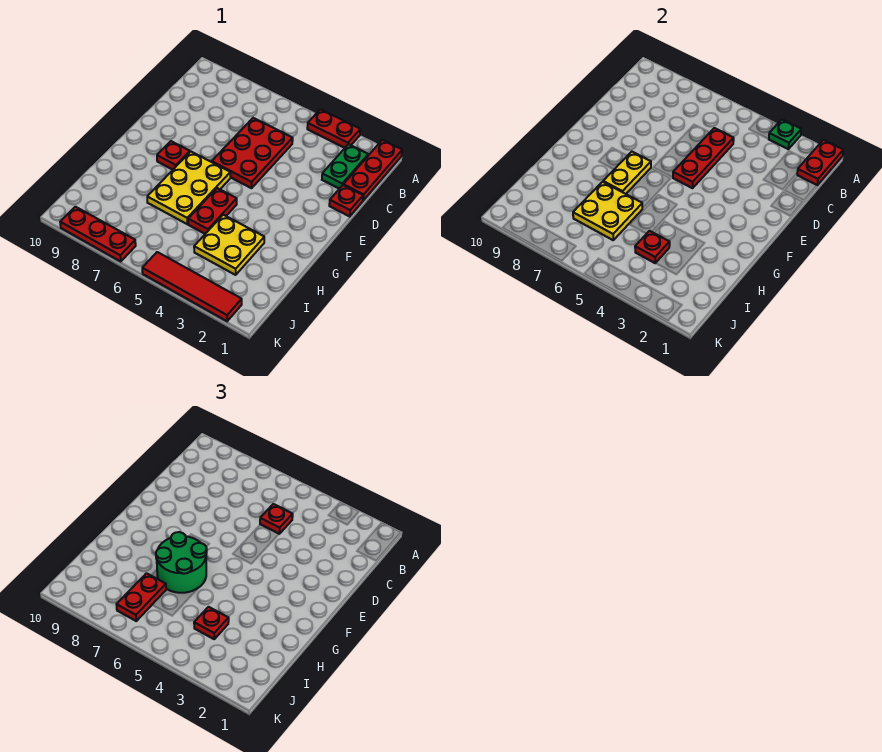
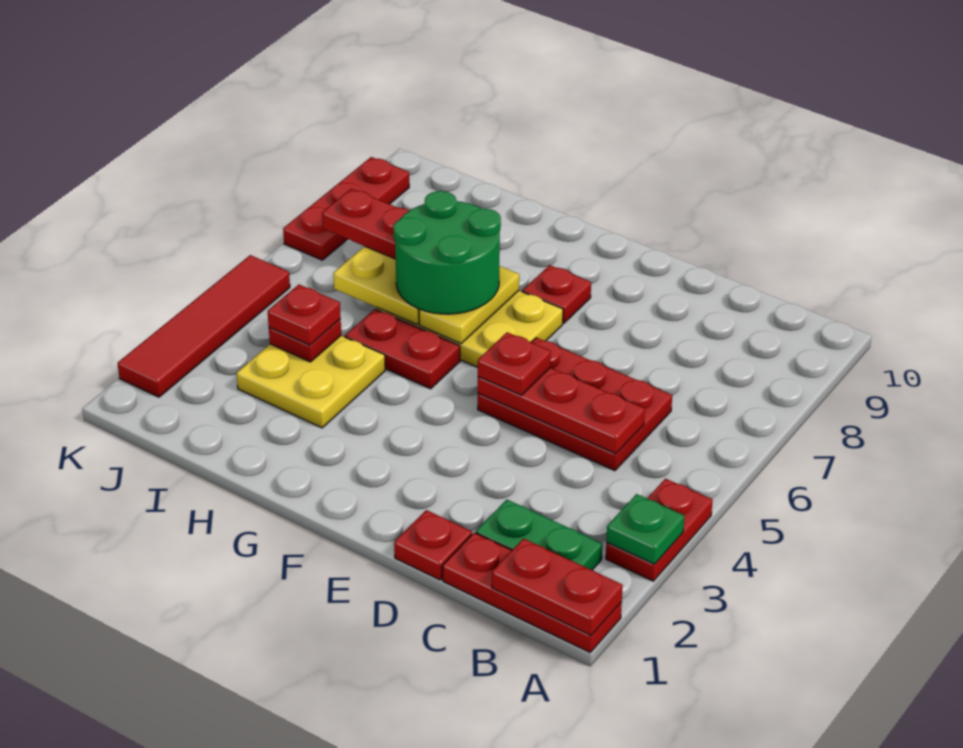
red 1x1 plate [260,504,293,534] -> red 1x1 plate moved to [478,332,551,395]
yellow 1x2 plate [603,152,651,194] -> yellow 1x2 plate turned to [419,266,519,343]

